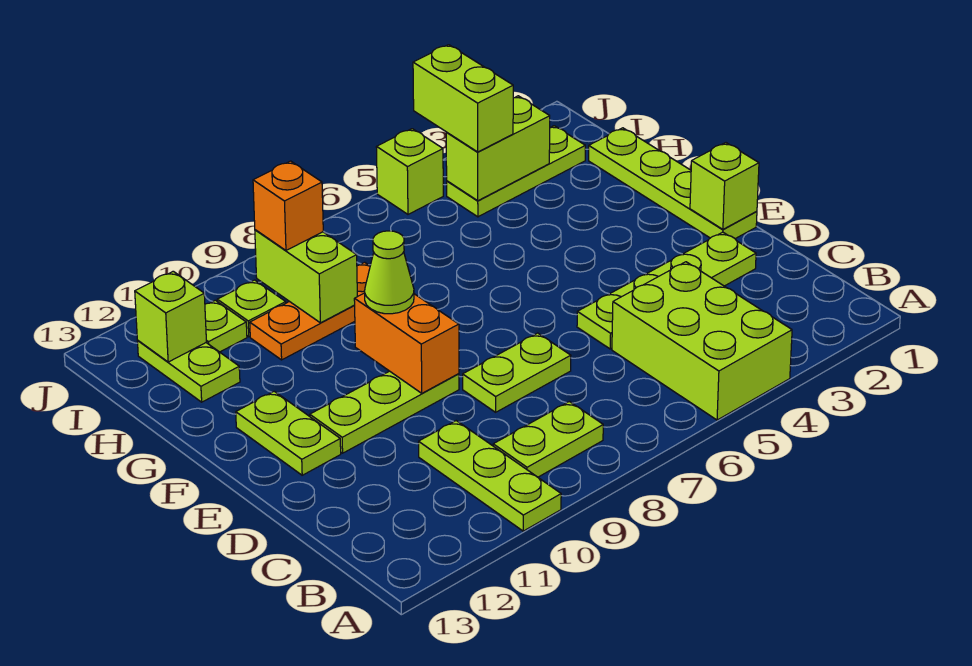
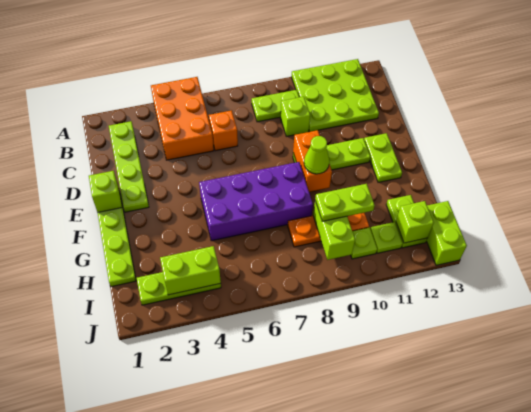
lime 2x3 brick [612,262,792,420] -> orange 2x3 brick [151,77,214,160]
lime 1x3 plate [419,421,561,531] -> lime 3x3 plate [292,59,379,132]
lime 1x4 plate [577,232,756,349] -> lime 1x4 plate turned to [109,121,149,212]
lime 1x2 plate [463,333,571,412] -> lime 1x2 plate moved to [315,184,375,221]
none -> purple 2x4 brick [199,162,313,241]
lime 1x2 brick [413,45,513,152] -> lime 1x2 brick moved to [427,201,467,265]
orange 1x1 brick [253,161,323,250] -> orange 1x1 brick moved to [209,110,238,151]
lime 1x1 brick [376,129,443,214] -> lime 1x1 brick moved to [281,97,310,136]

